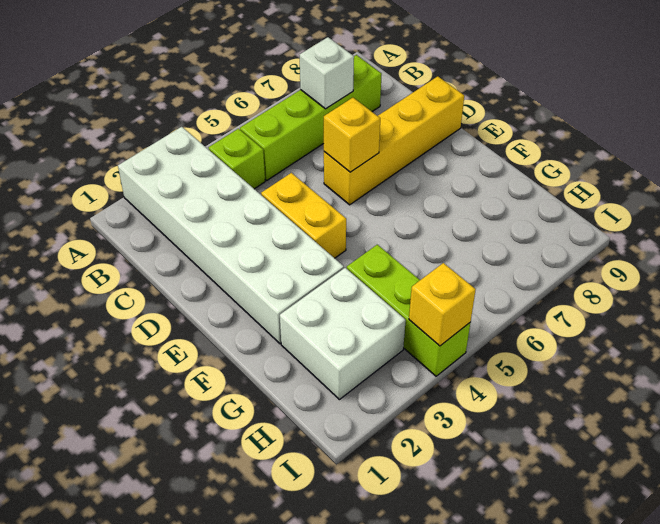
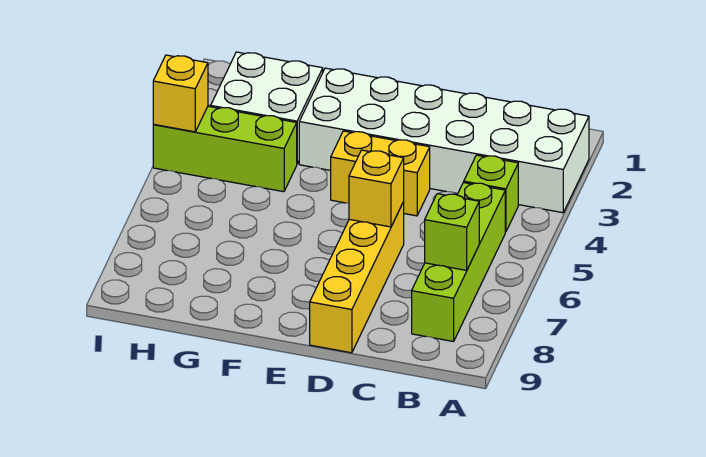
white 1x1 brick [300,37,354,109] -> lime 1x1 brick [425,194,479,270]

